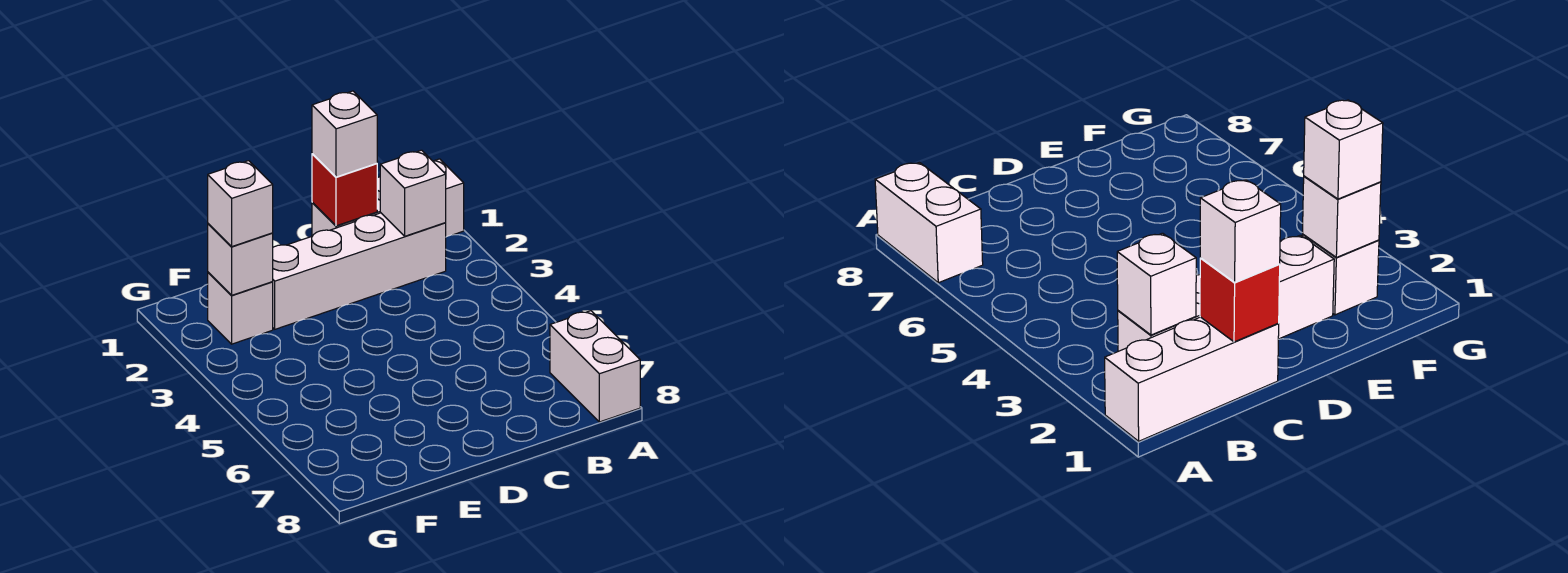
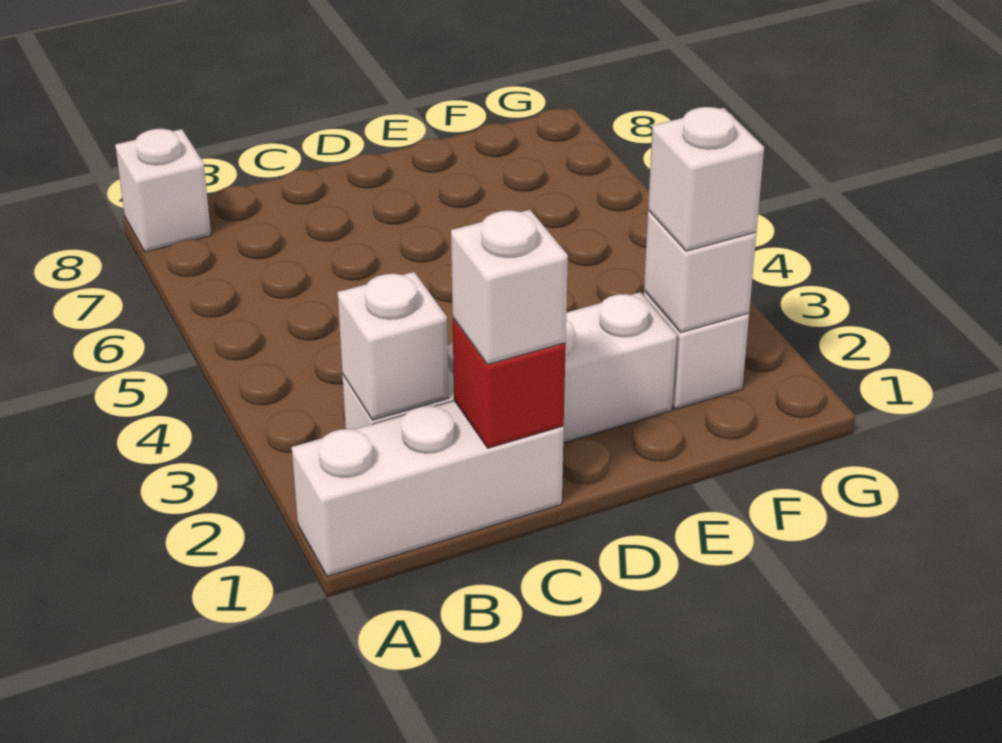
white 1x2 brick [550,311,640,422] -> white 1x1 brick [115,129,211,252]

